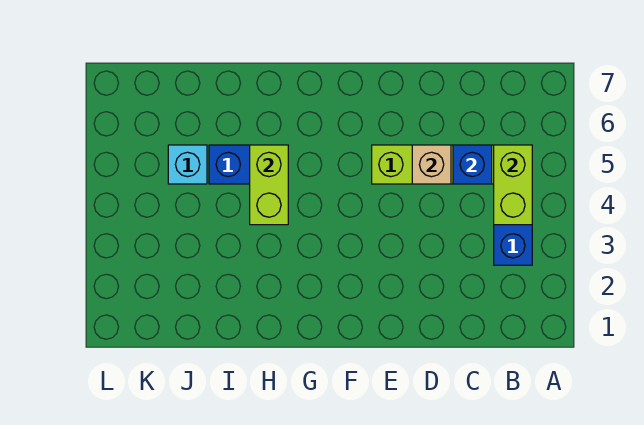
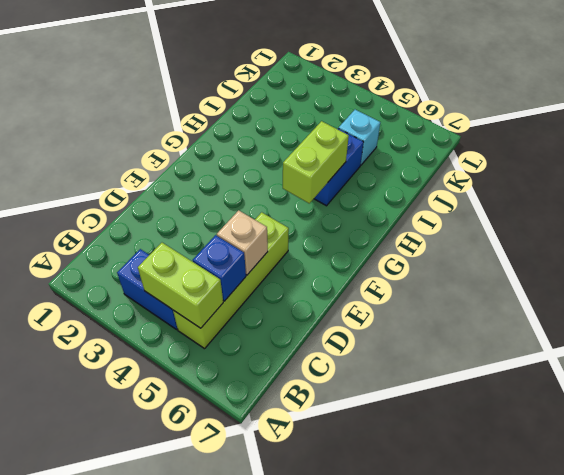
lime 1x2 brick [250,145,288,225] -> lime 1x2 brick turned to [283,121,349,203]

